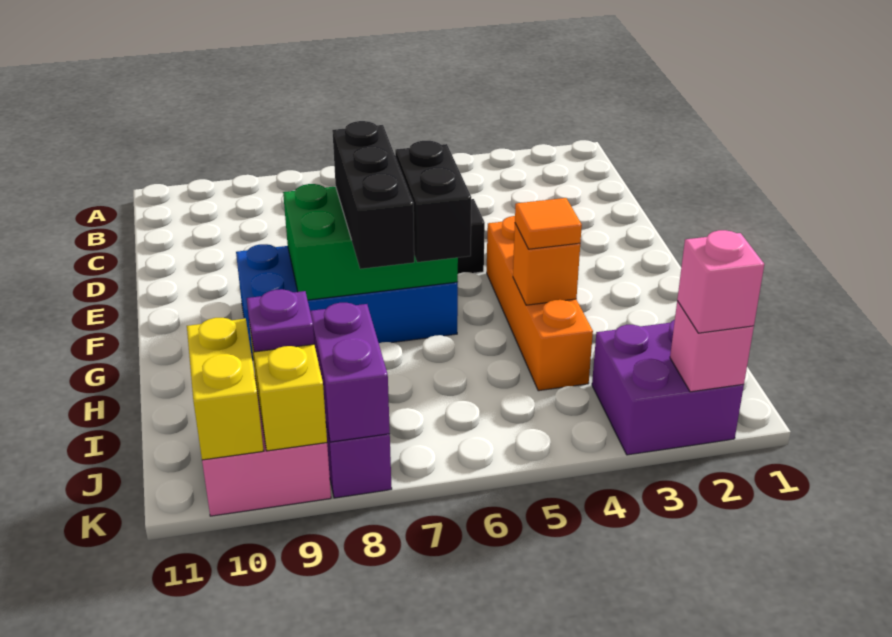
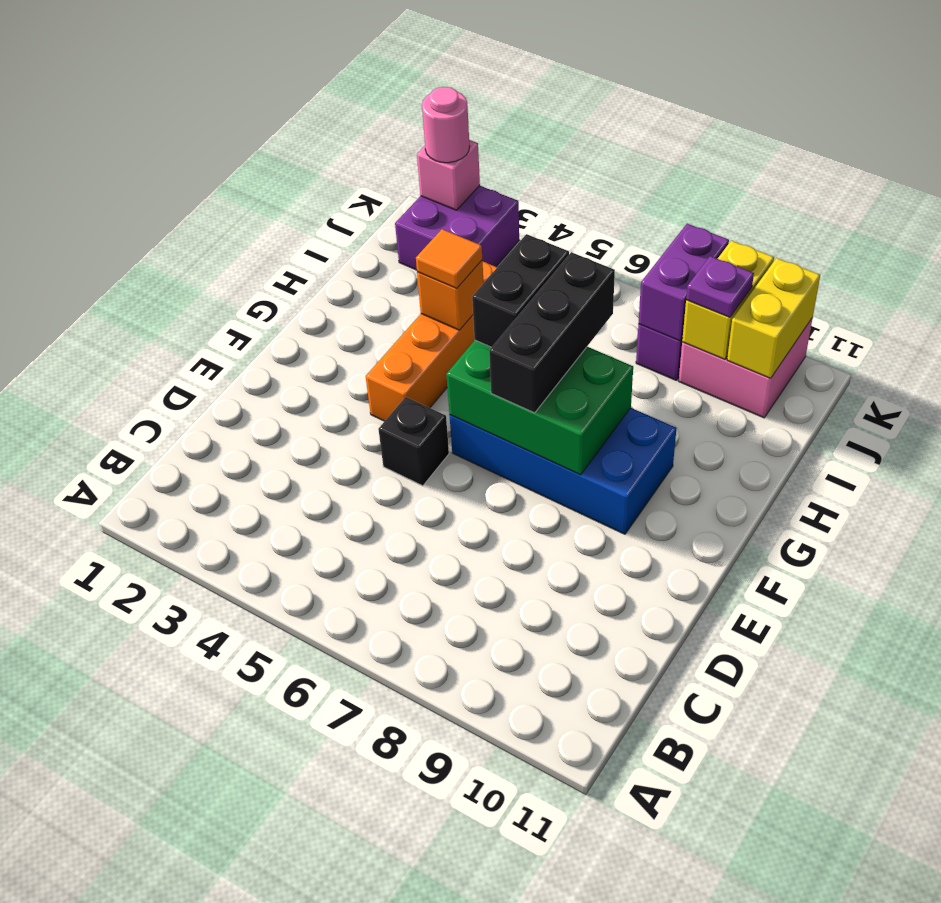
pink 1x1 brick [677,230,764,333] -> pink 1x1 round brick [422,87,470,163]

